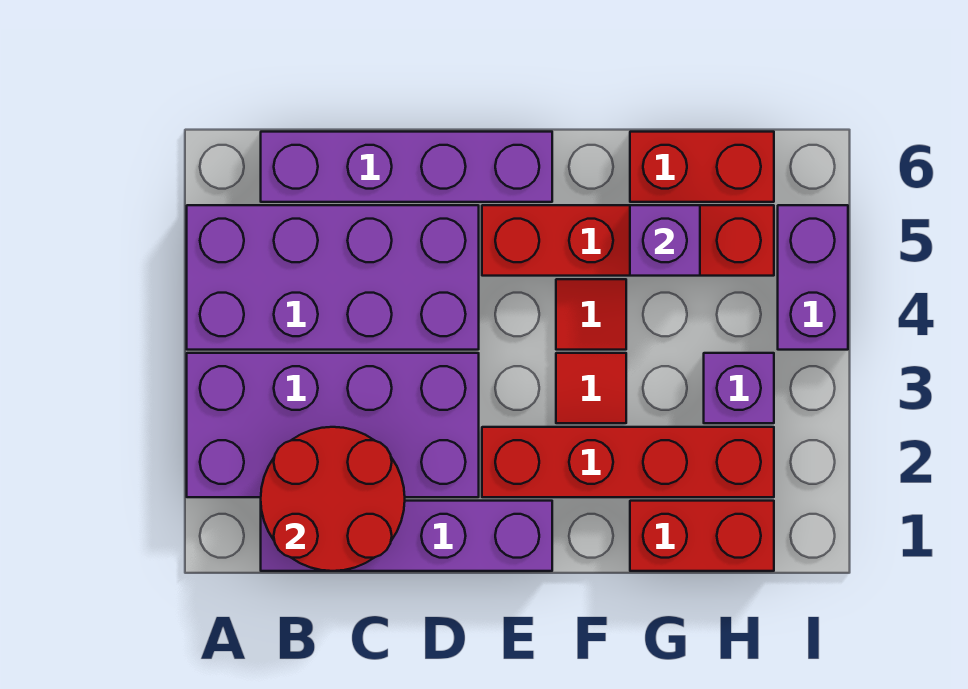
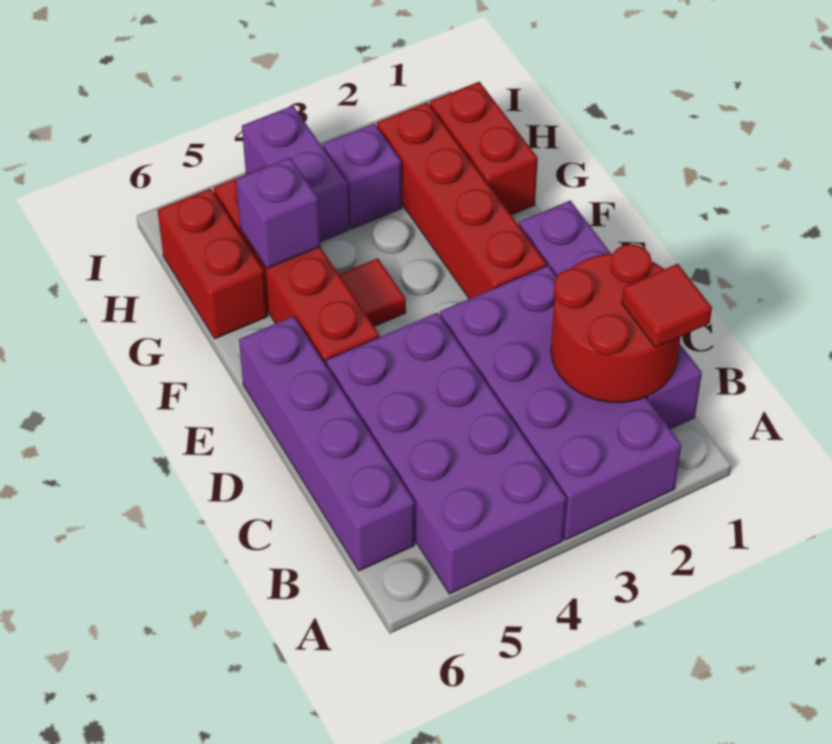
red 1x1 tile [556,353,626,423] -> red 1x1 tile moved to [622,264,712,348]
purple 1x2 brick [778,205,848,350] -> purple 1x2 brick turned to [242,106,349,242]

